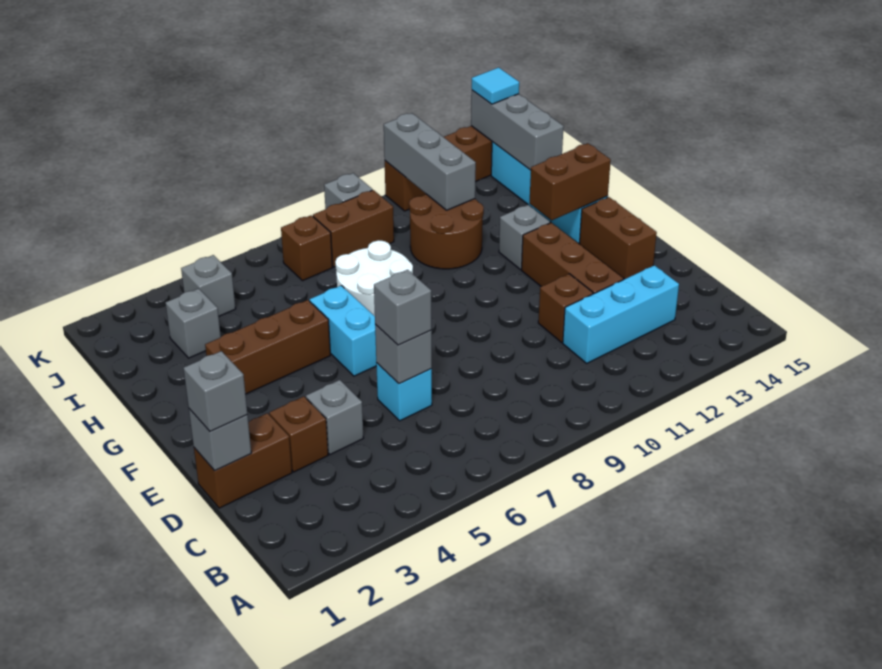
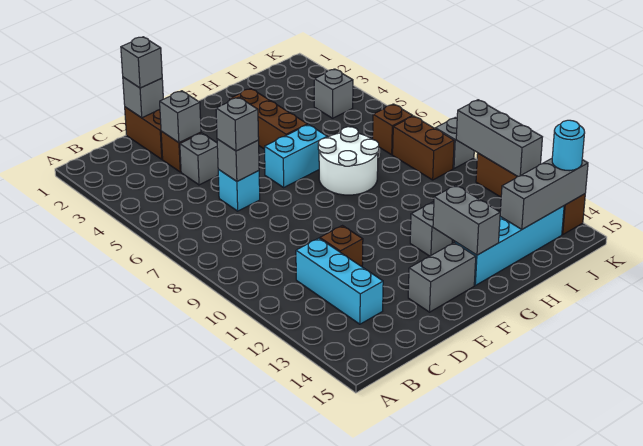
brown 1x3 brick [522,223,623,294] -> none
brown 1x2 brick [580,197,657,279] -> grey 1x2 brick [408,243,476,312]
brown 1x2 brick [529,143,611,220] -> grey 1x2 brick [433,185,500,255]
brown 2x2 round brick [409,194,484,269] -> none
grey 1x1 brick [166,289,221,358] -> grey 1x1 brick moved to [160,91,201,143]
grey 1x3 brick [384,113,476,210] -> grey 1x3 brick turned to [456,100,542,177]
cyan 1x1 tile [472,68,519,104] -> cyan 1x1 round brick [552,120,585,171]

